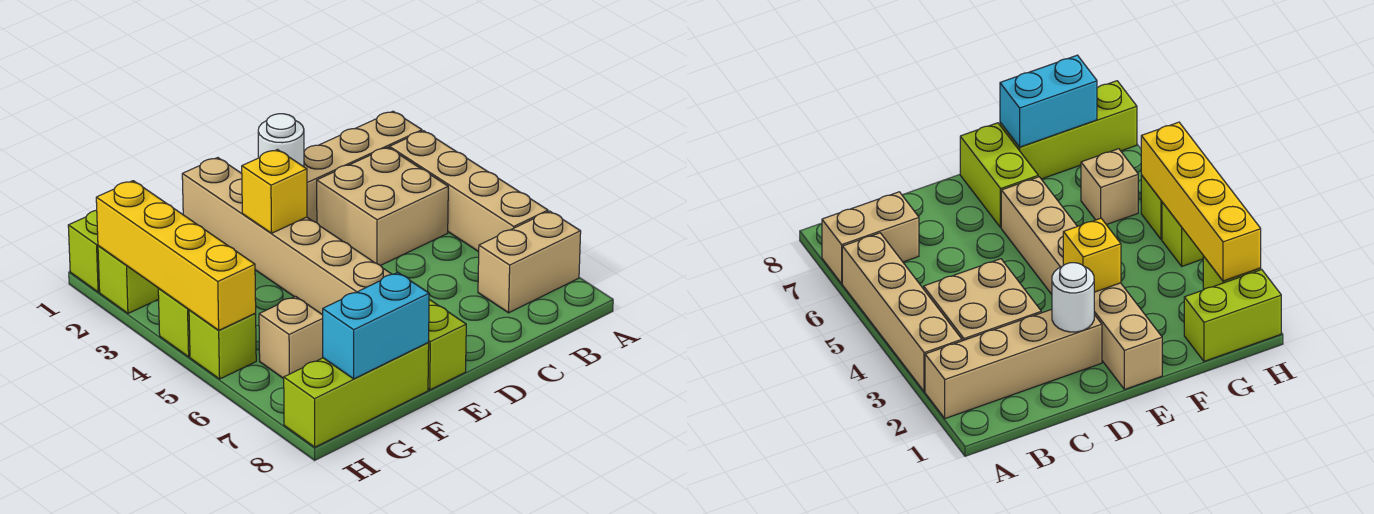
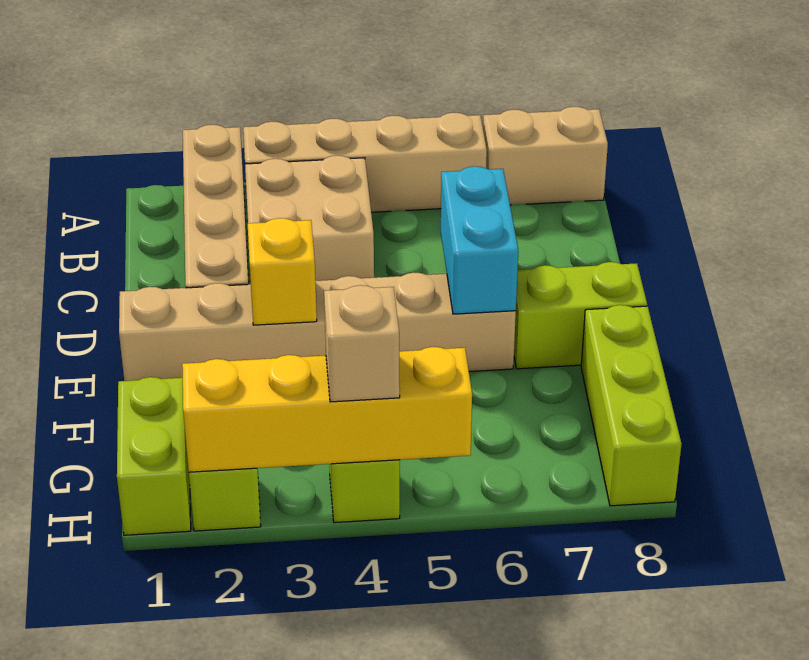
tan 1x2 brick [478,211,581,313] -> tan 1x2 brick turned to [483,107,608,205]
white 1x1 round brick [258,114,304,167] -> none
cyan 1x2 brick [323,273,429,379] -> cyan 1x2 brick moved to [441,166,518,314]
tan 1x1 brick [259,296,323,379] -> tan 1x1 brick moved to [324,285,400,402]
lime 1x1 brick [189,310,256,379] -> none

